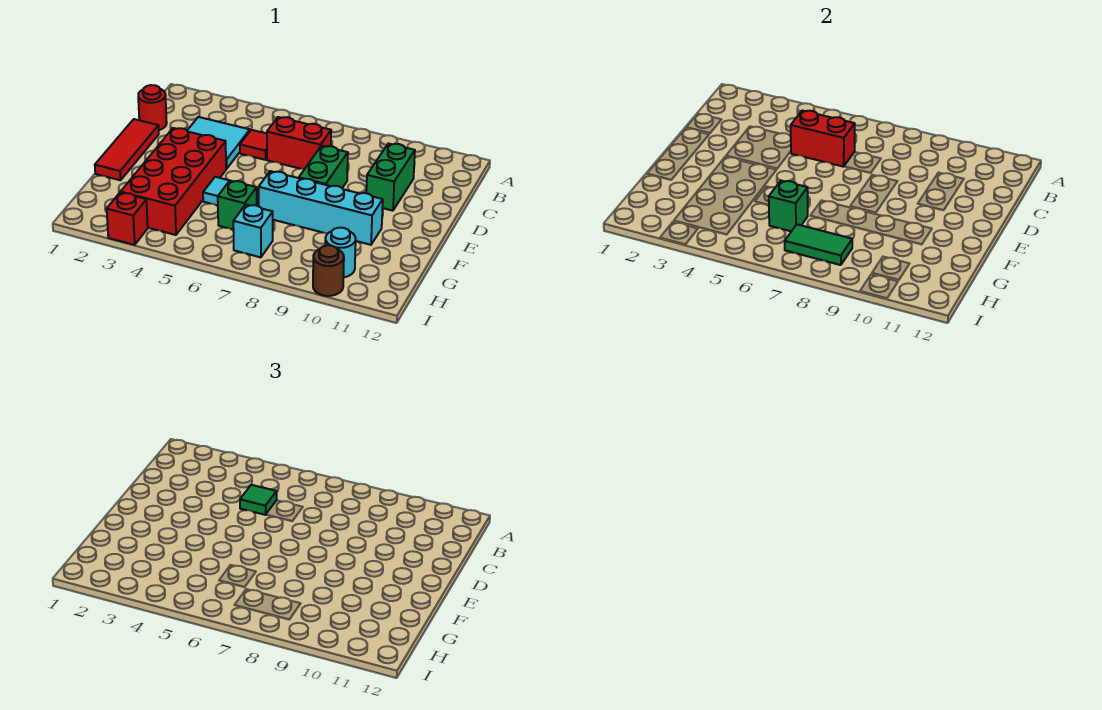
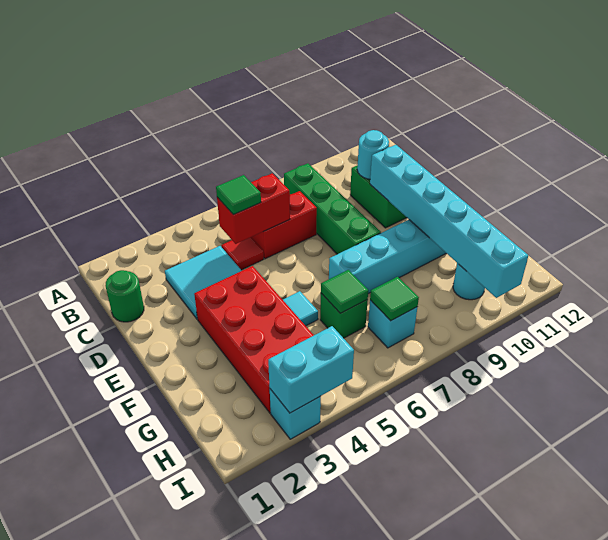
red 1x1 round brick [138,85,167,130] -> green 1x1 round brick [105,270,144,322]
none -> cyan 1x1 round brick [357,130,389,179]
red 1x3 tile [95,119,159,180] -> none
green 1x2 brick [299,146,348,188] -> green 1x4 brick [284,163,381,254]
none -> cyan 1x6 brick [370,145,528,298]
green 1x1 brick [769,181,808,231] -> green 1x1 tile [321,270,368,313]
green 1x2 tile [785,224,852,265] -> green 1x1 tile [370,277,419,321]
red 1x1 brick [107,192,148,245] -> cyan 1x1 brick [270,389,321,439]
none -> cyan 1x2 brick [268,326,354,413]
brown 1x1 round brick [313,245,344,296] -> none

